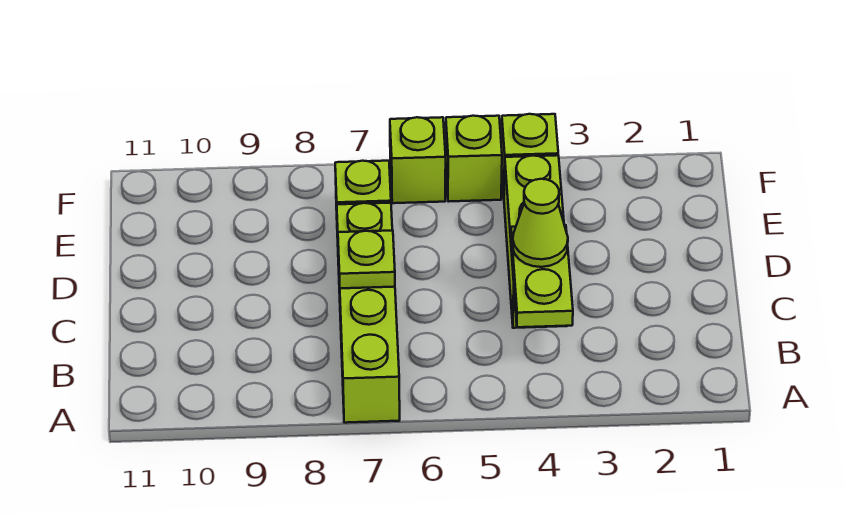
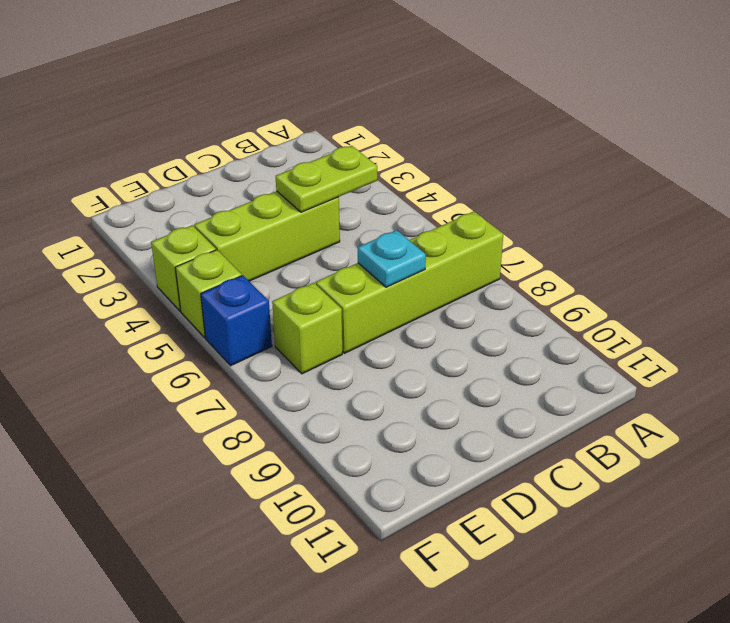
lime 1x1 cone [513,179,568,267] -> none
lime 1x1 plate [338,230,395,288] -> cyan 1x1 plate [358,230,426,287]
lime 1x1 brick [390,117,446,203] -> blue 1x1 brick [201,275,272,366]

